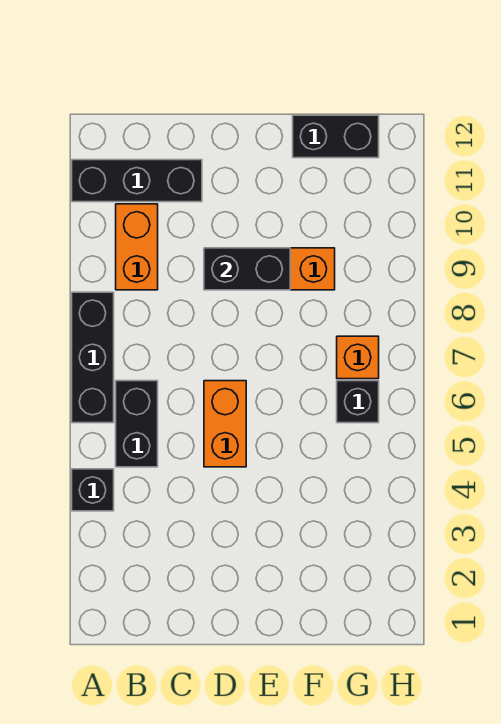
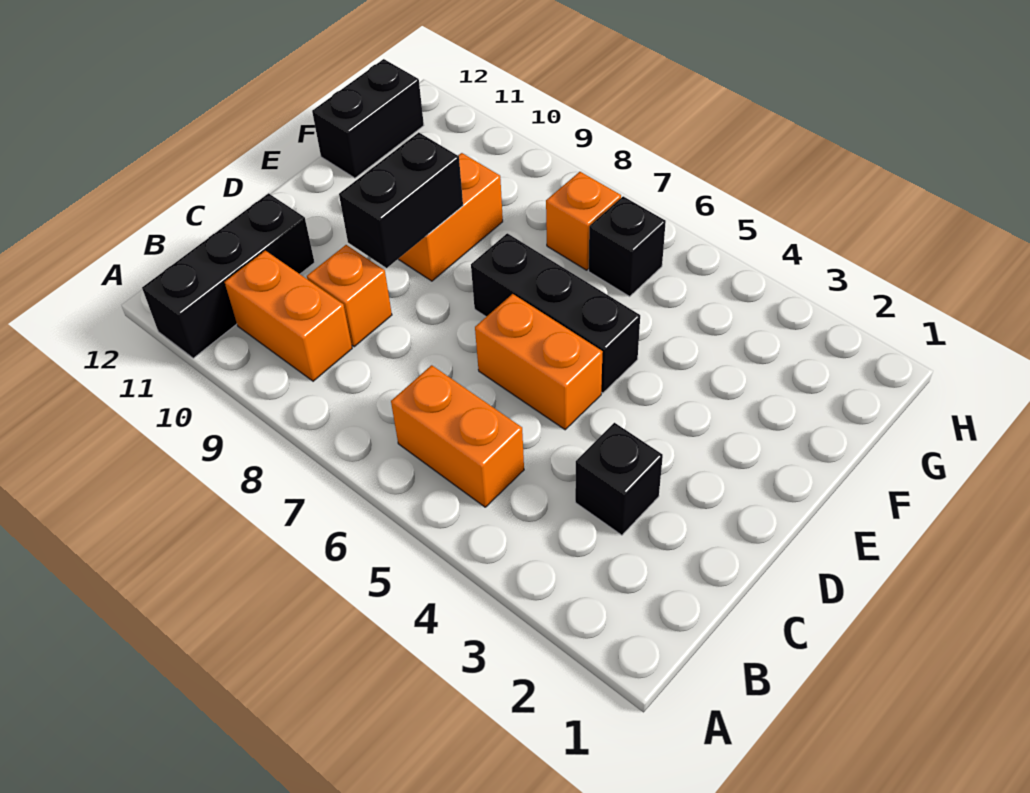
black 1x1 brick [72,469,114,511] -> black 1x1 brick moved to [575,423,663,535]
black 1x3 brick [72,292,114,423] -> black 1x3 brick moved to [471,233,640,393]
black 1x2 brick [116,381,158,467] -> orange 1x2 brick [391,365,524,507]
none -> orange 1x1 brick [307,245,392,347]

